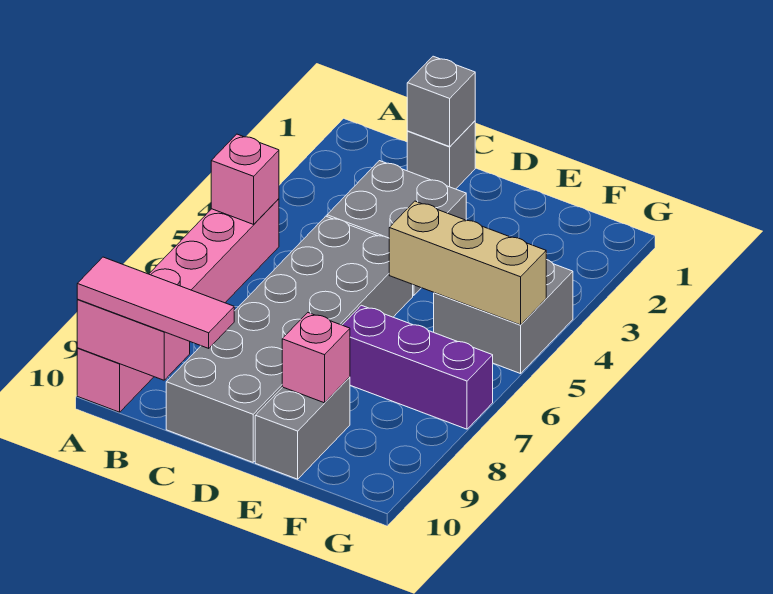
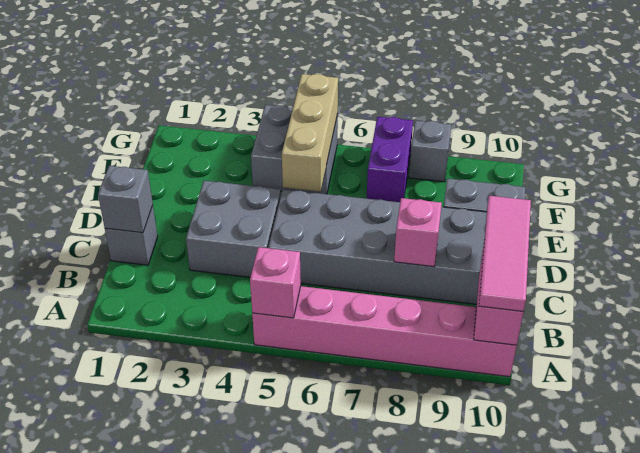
purple 1x3 brick [343,305,493,429] -> purple 1x2 brick [367,117,413,202]
pink 1x1 brick [282,313,350,403] -> pink 1x1 brick moved to [394,198,442,267]
none -> grey 1x1 brick [409,121,451,182]

